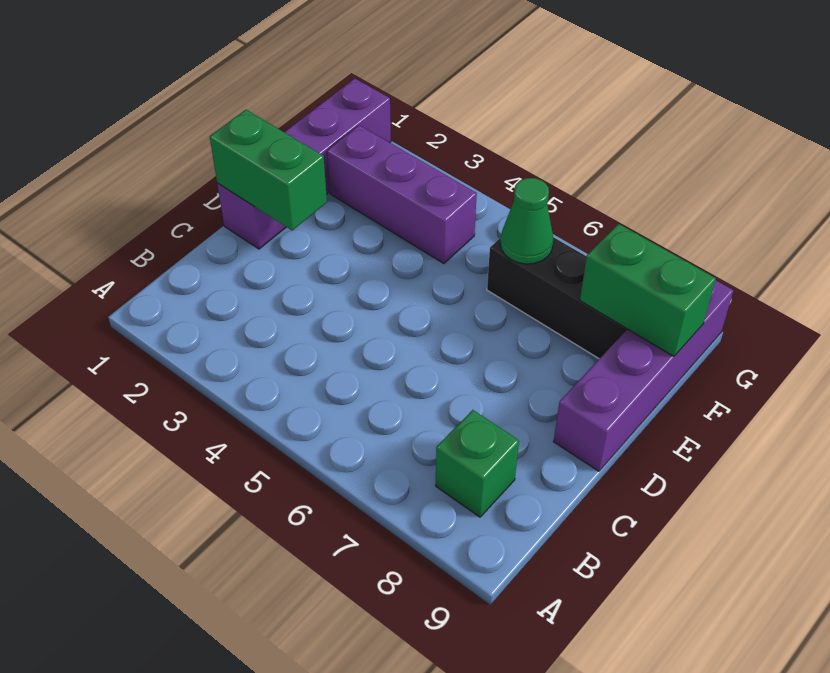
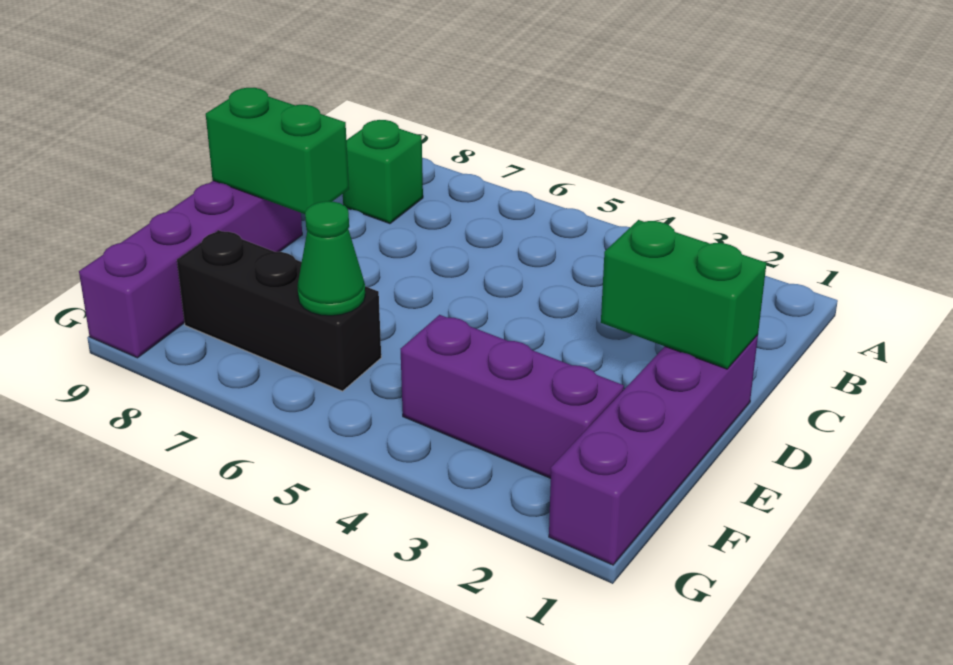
green 1x2 brick [580,224,716,356] -> green 1x2 brick moved to [206,88,349,214]

